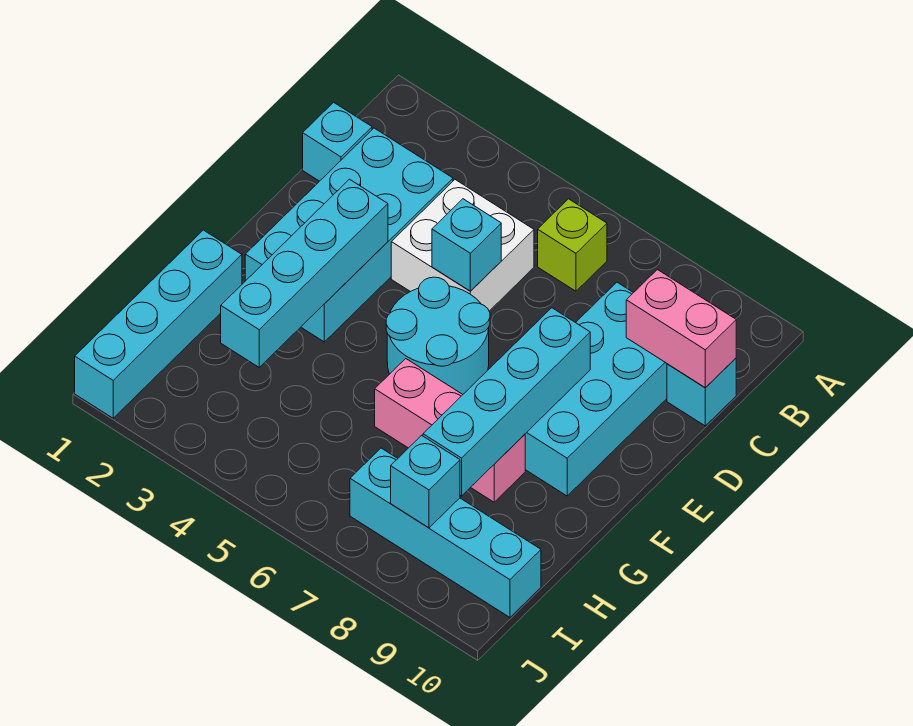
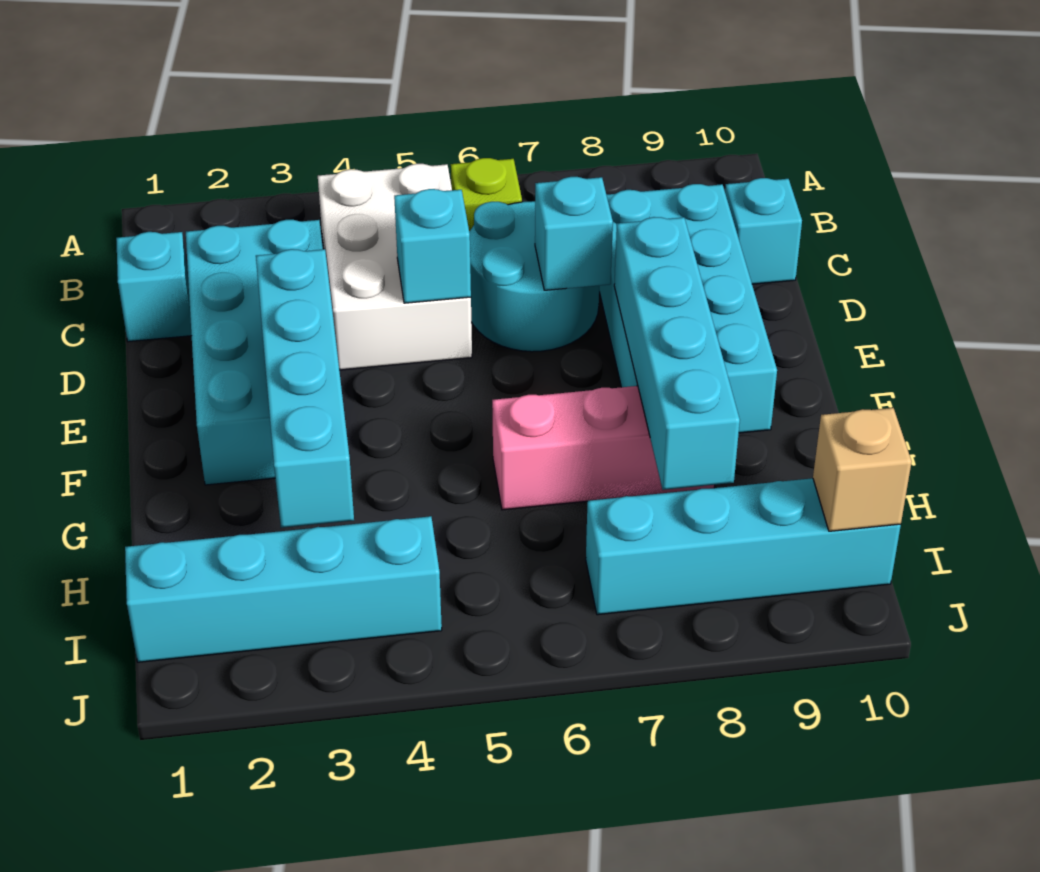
white 2x2 brick [391,180,534,311] -> white 2x3 brick [318,164,472,370]
pink 1x2 brick [626,270,736,388] -> none
cyan 2x2 round brick [386,277,490,394] -> cyan 2x2 round brick moved to [469,201,599,352]
cyan 1x4 brick [75,230,242,418] -> cyan 1x4 brick turned to [125,516,442,662]
cyan 1x1 brick [391,435,460,528] -> cyan 1x1 brick moved to [535,177,613,290]
none -> tan 1x1 brick [813,408,912,531]

